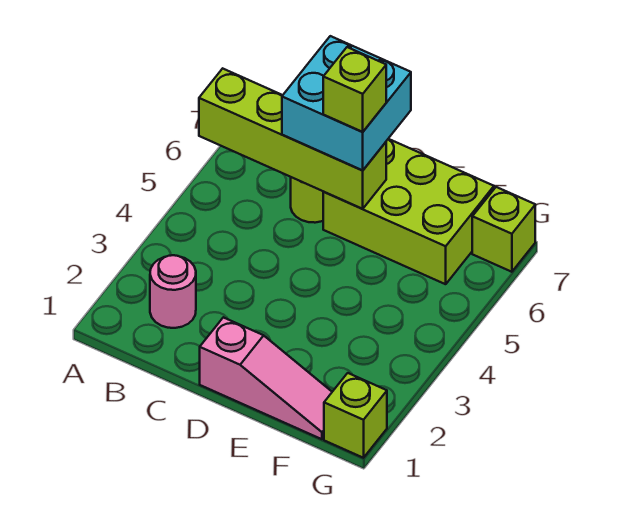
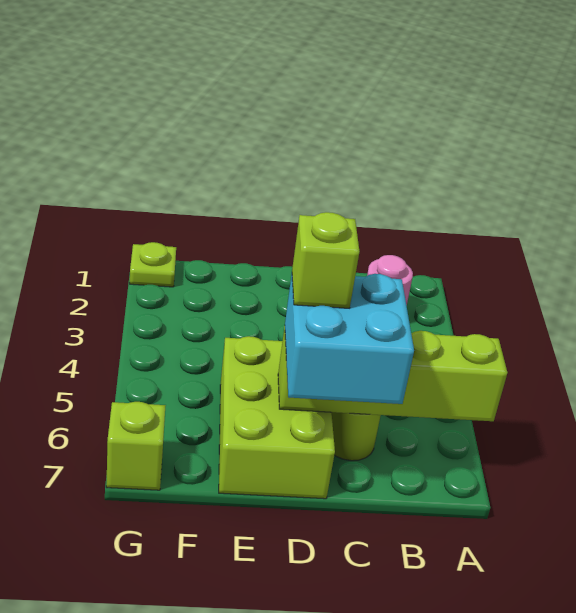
pink 1x3 slope [200,317,332,439] -> none
lime 2x3 brick [323,139,494,284] -> lime 2x3 brick turned to [219,336,335,499]
lime 1x1 brick [324,373,387,458] -> lime 1x1 plate [130,242,176,287]

